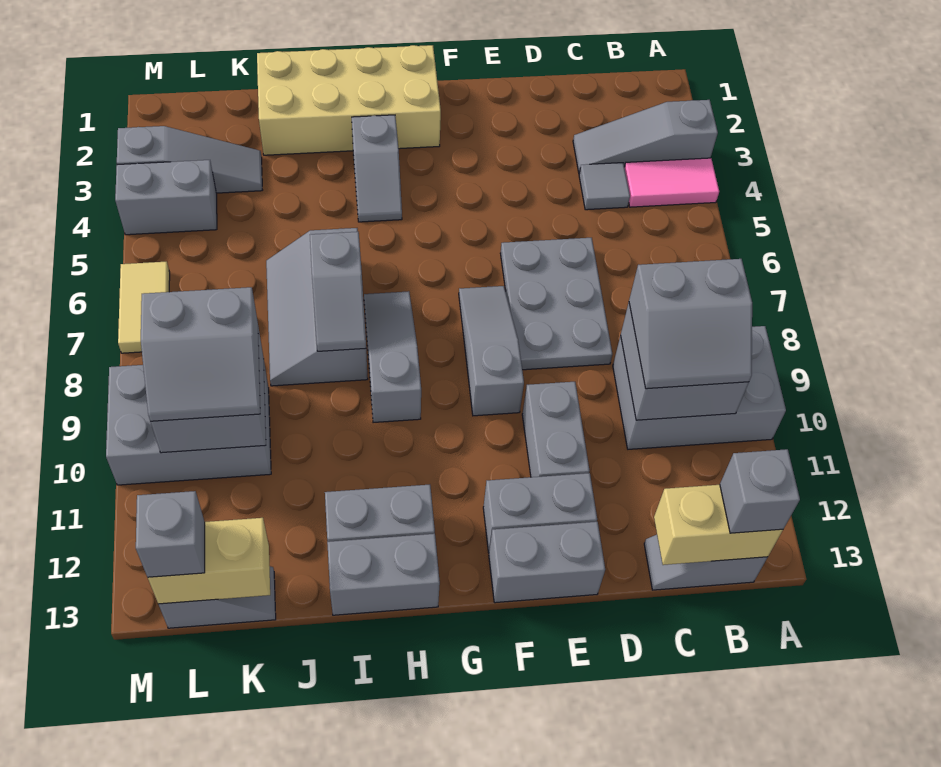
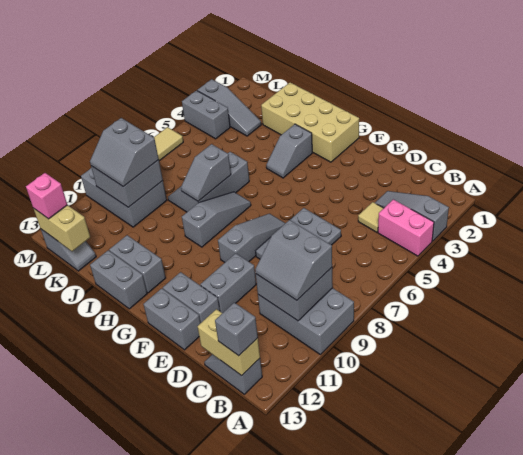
pink 1x2 tile [624,158,719,207] -> pink 1x2 brick [378,199,434,256]
grey 1x1 tile [579,163,630,210] -> tan 1x1 tile [358,202,384,232]
grey 1x1 brick [136,491,205,577] -> pink 1x1 brick [26,173,67,219]

